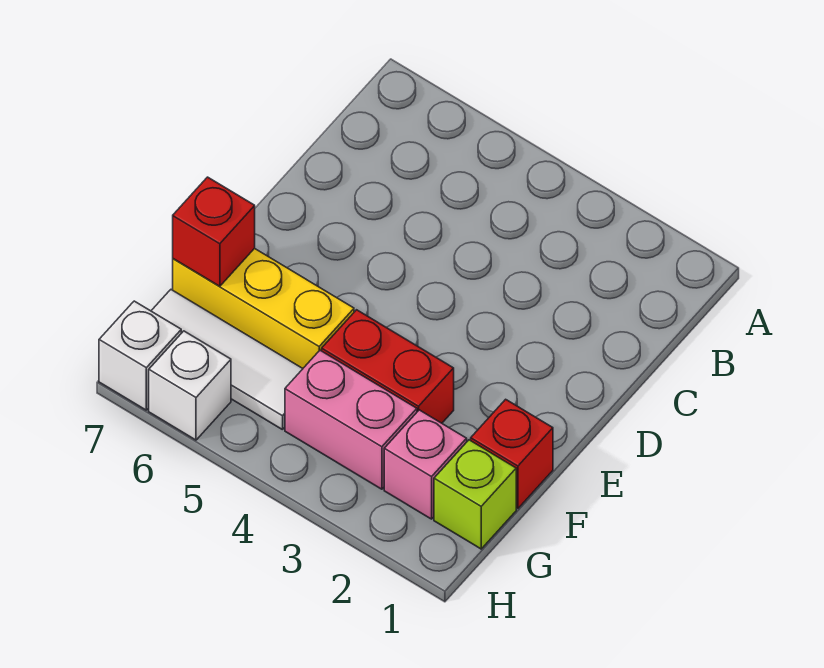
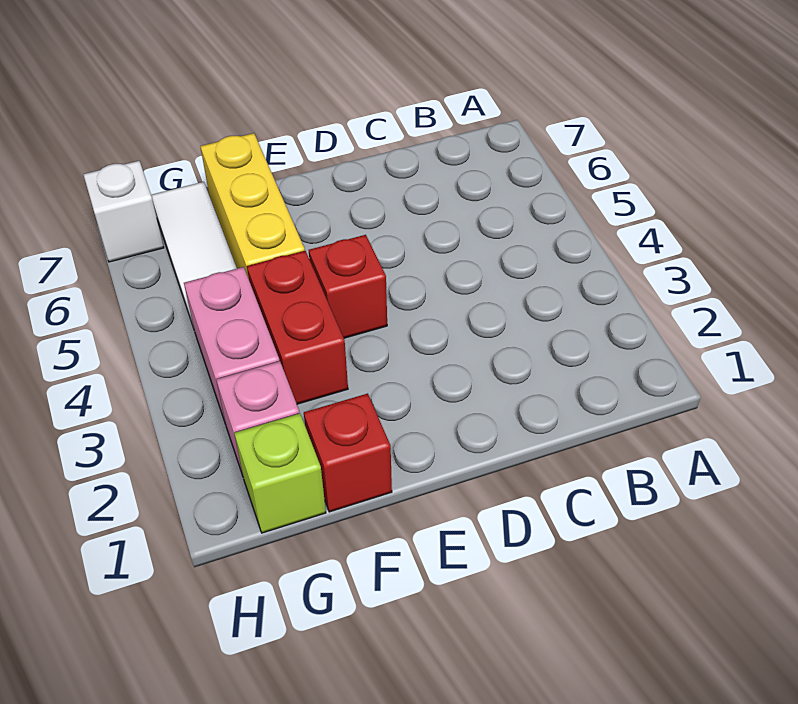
red 1x1 brick [173,177,255,286] -> red 1x1 brick moved to [309,235,387,338]
white 1x1 brick [149,331,231,440] -> none

